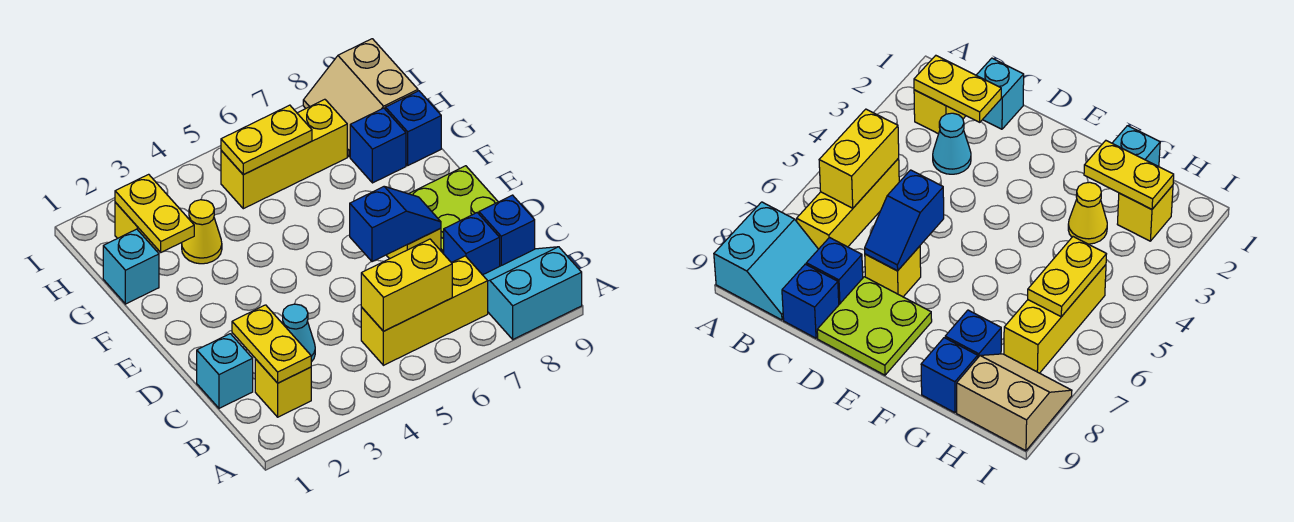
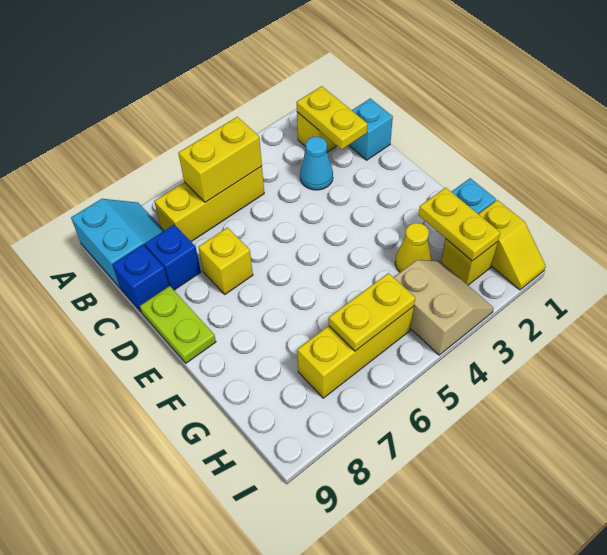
cyan 2x2 slope [483,247,582,339] -> cyan 2x2 slope turned to [71,199,165,288]
blue 1x2 slope [350,187,441,262] -> none
lime 2x2 plate [409,166,498,254] -> lime 1x2 plate [140,286,216,363]
blue 1x1 brick [350,108,406,183] -> none
blue 1x1 brick [385,91,441,165] -> none
none -> yellow 1x2 slope [479,200,546,290]
tan 2x2 slope [303,39,418,157] -> tan 2x2 slope moved to [394,260,494,355]

